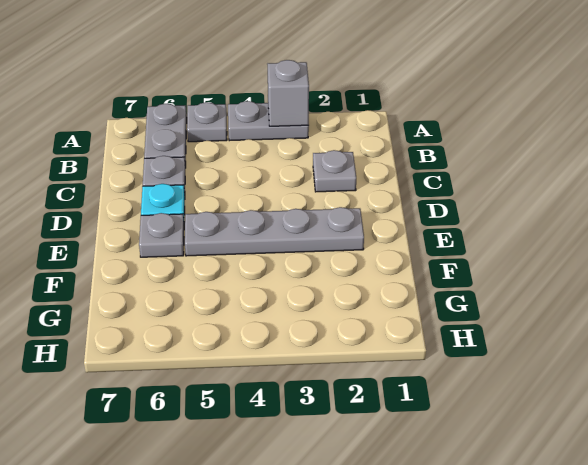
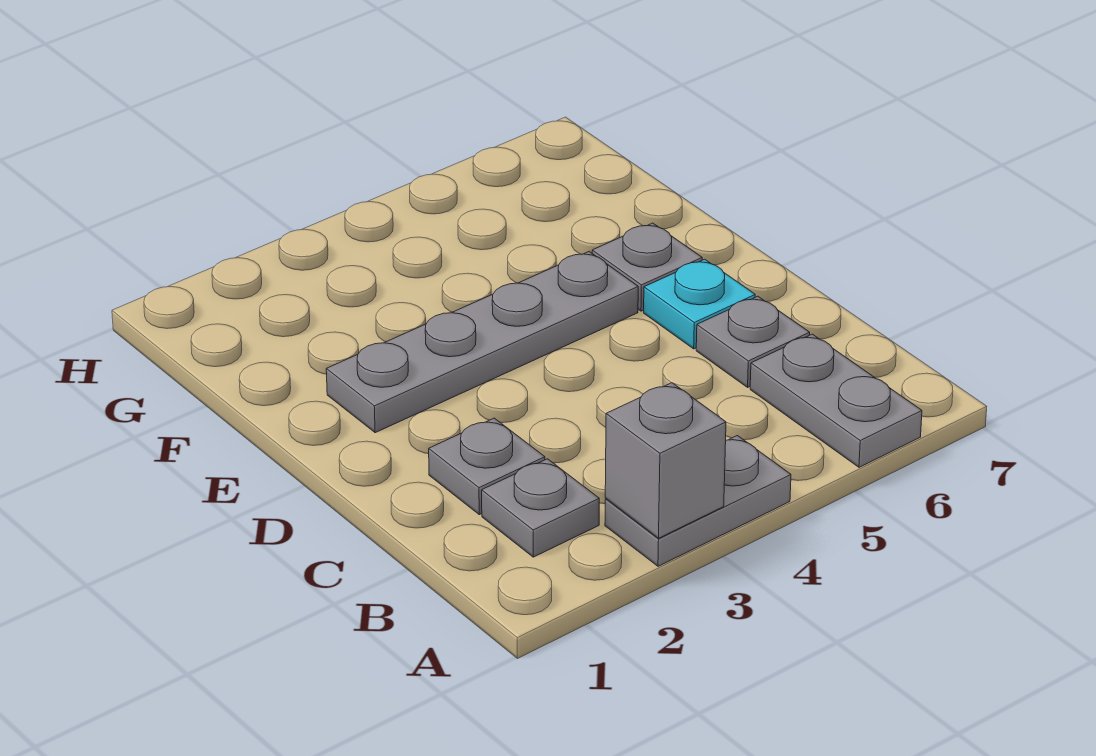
grey 1x1 plate [187,102,227,142] -> grey 1x1 plate moved to [482,459,599,557]

